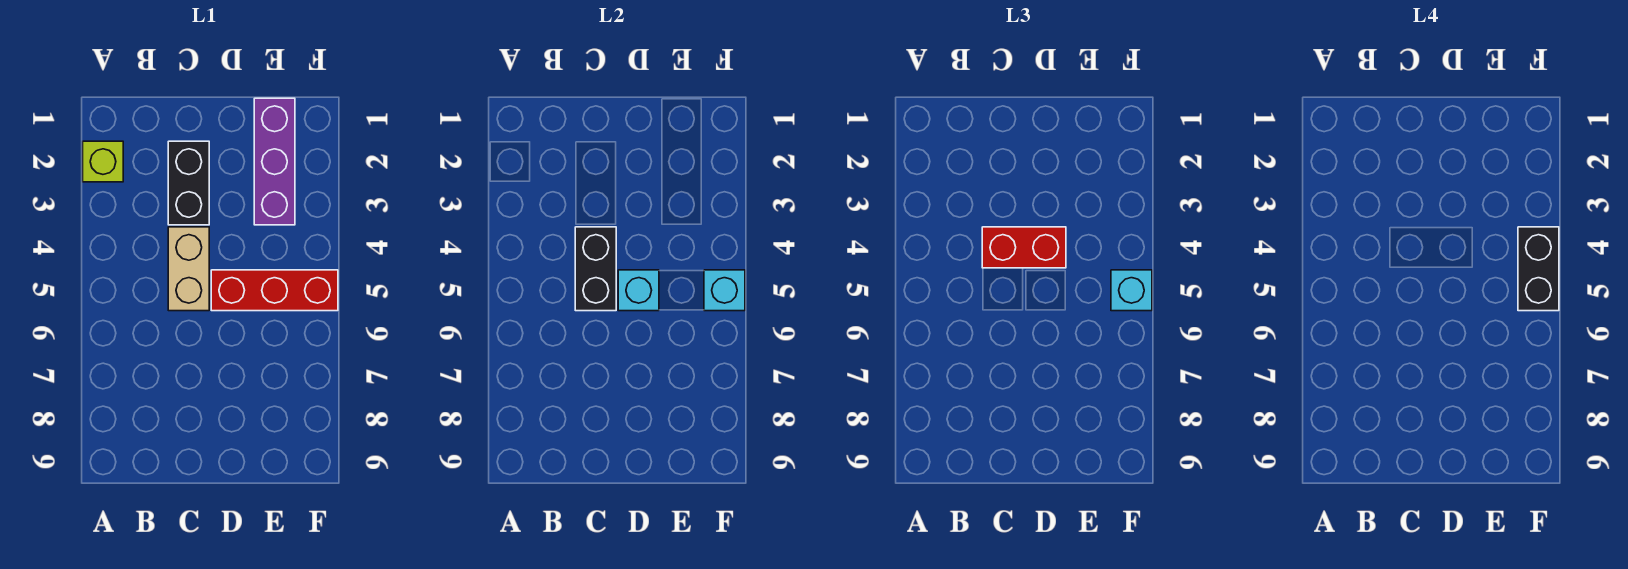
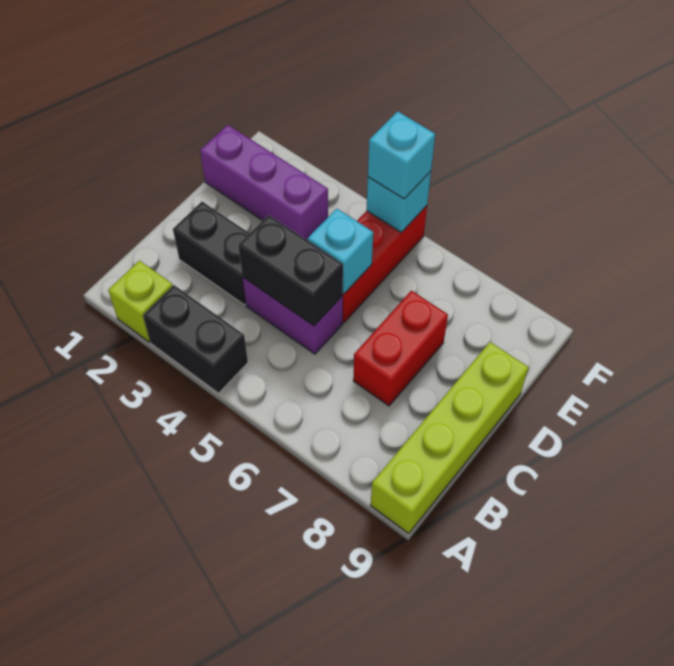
none -> lime 1x4 brick [371,342,529,534]
tan 1x2 brick [168,227,209,311] -> purple 1x2 brick [242,277,343,354]
red 1x2 brick [982,227,1066,268] -> red 1x2 brick moved to [353,291,448,406]
black 1x2 brick [1518,227,1559,311] -> black 1x2 brick moved to [143,285,248,393]

